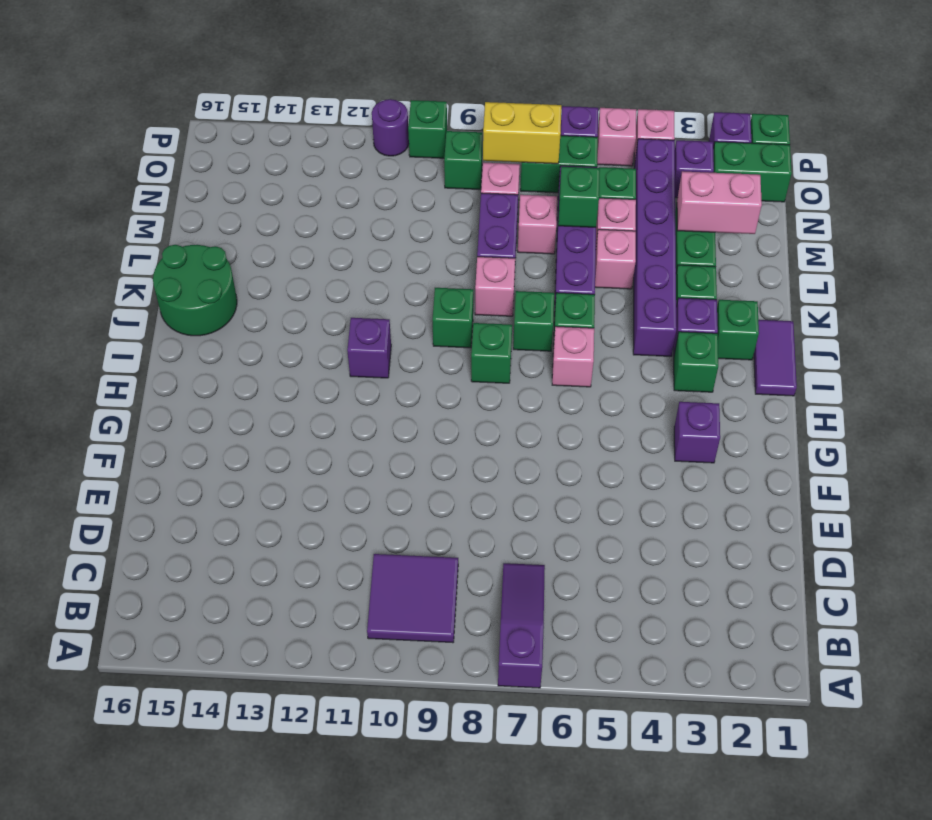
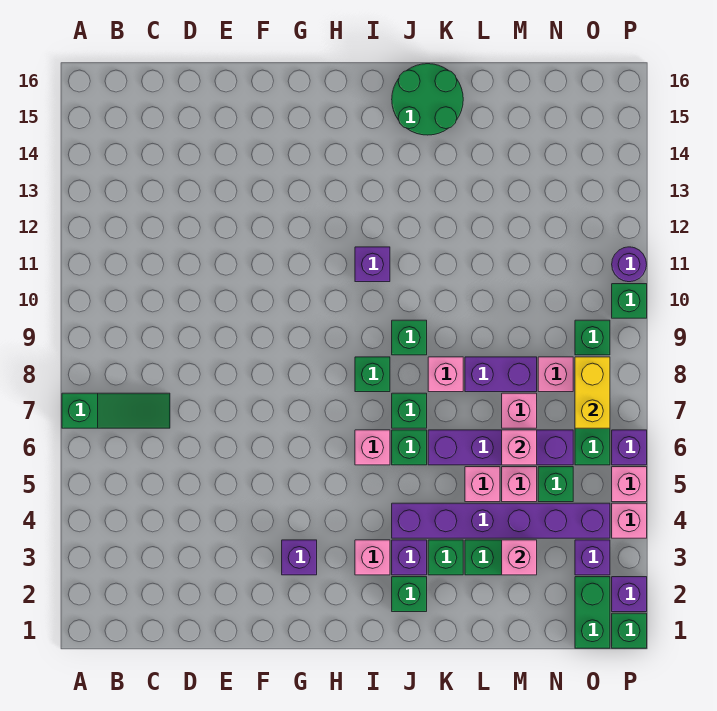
purple 1x3 slope [498,563,545,688] -> green 1x3 slope [62,393,170,428]
purple 2x2 tile [367,554,458,643] -> none
purple 1x2 tile [754,320,797,396] -> none
green 1x1 brick [674,332,718,392] -> pink 1x1 brick [355,540,390,575]
pink 1x2 brick [677,171,762,234] -> pink 1x1 brick [502,540,537,575]
green 1x1 brick [558,167,600,227] -> pink 1x1 brick [502,430,537,465]

